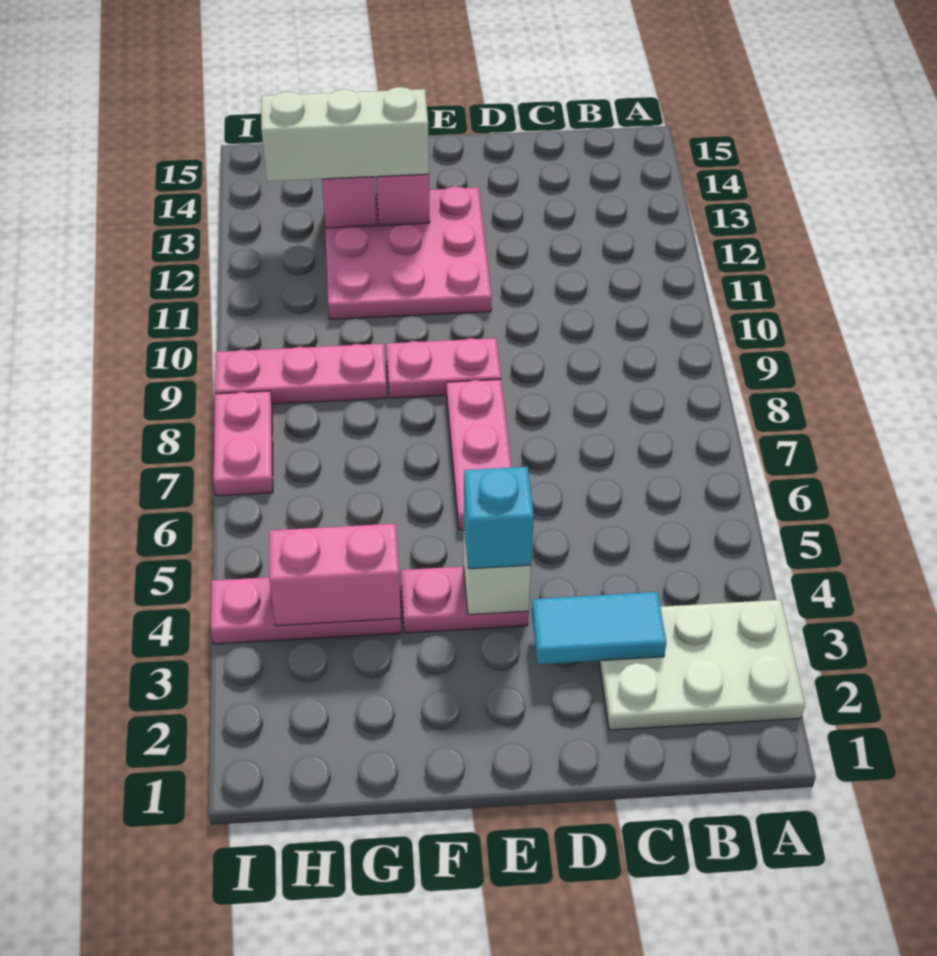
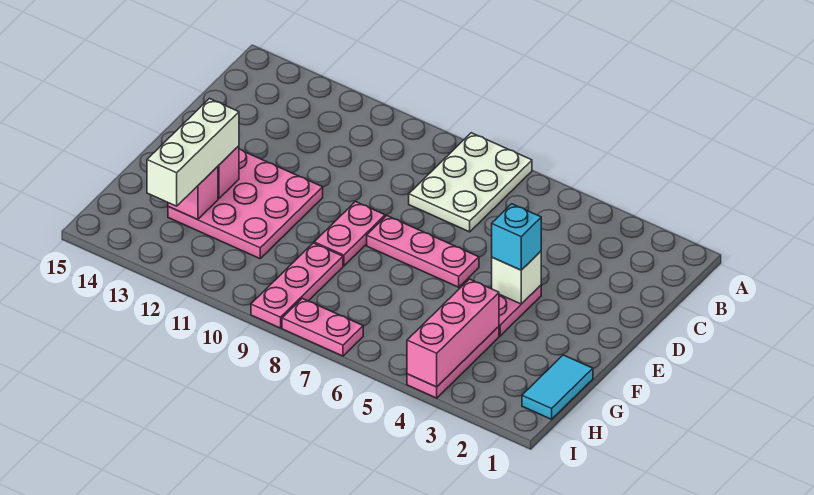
white 2x3 plate [599,600,805,730] -> white 2x3 plate moved to [409,133,532,232]
cyan 1x2 tile [532,592,666,664] -> cyan 1x2 tile moved to [522,355,593,419]
pink 1x2 brick [269,524,401,626] -> pink 1x3 brick [407,279,499,387]

